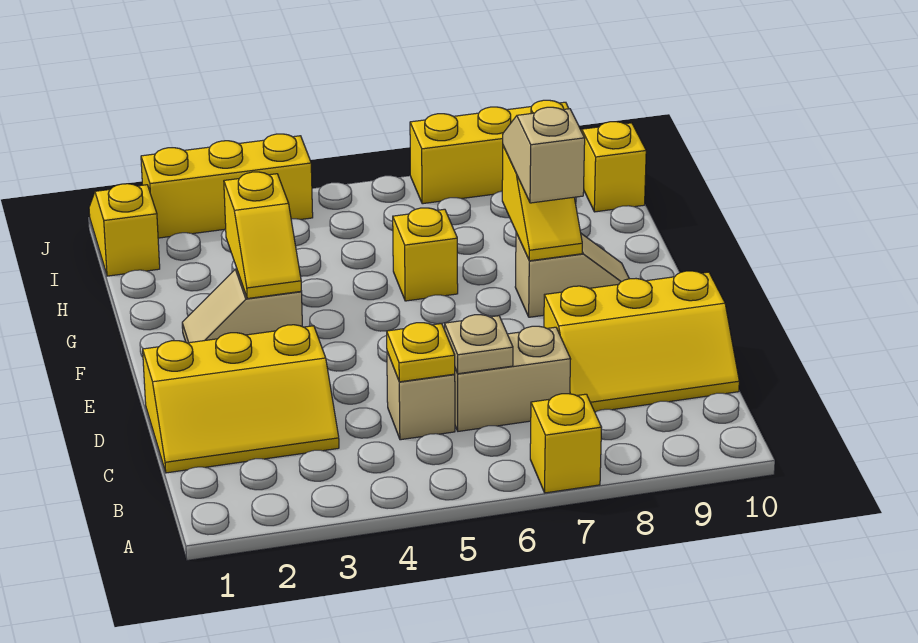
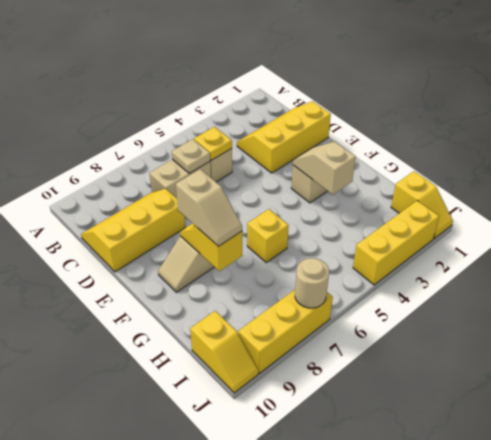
yellow 1x1 brick [530,394,602,493] -> none
yellow 1x2 slope [224,172,301,299] -> tan 1x2 slope [293,141,356,194]
none -> tan 1x1 round brick [295,258,329,308]

